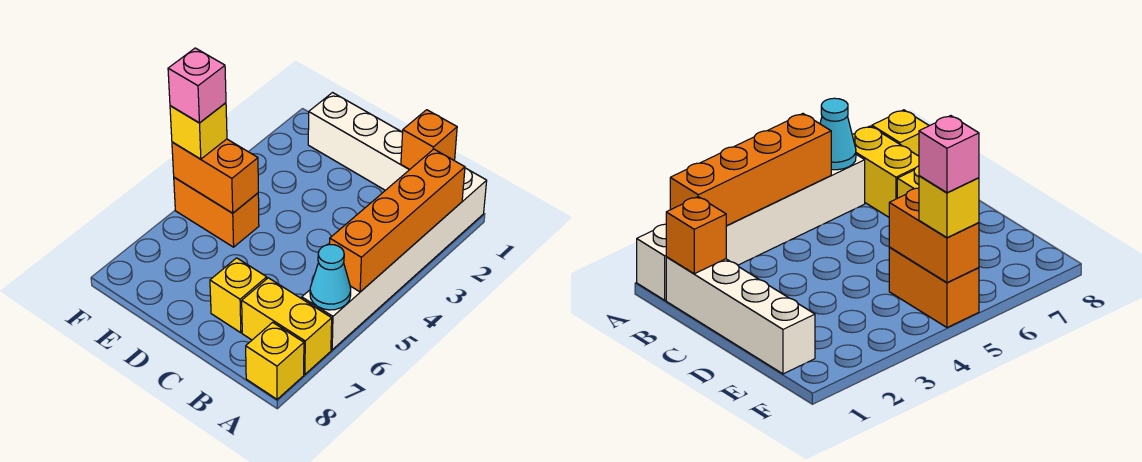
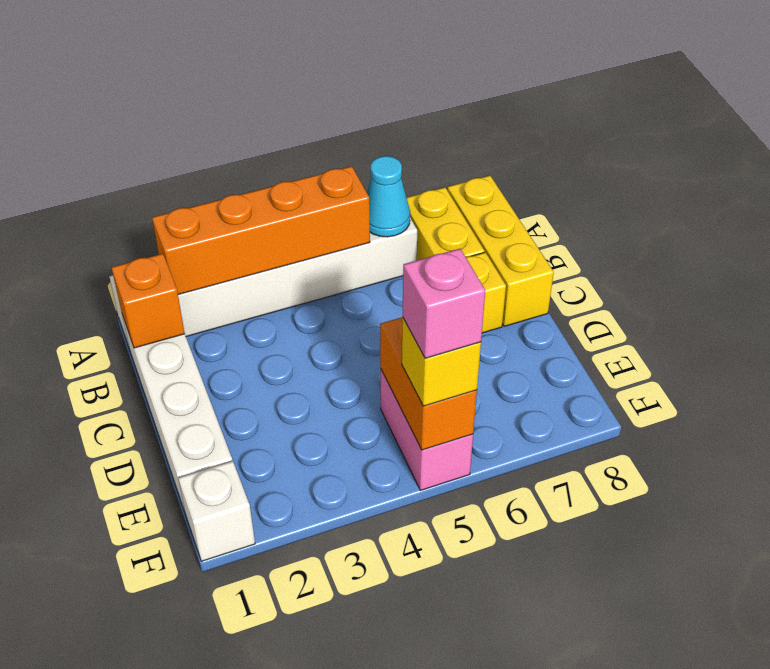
yellow 1x1 brick [246,322,304,399] -> yellow 1x3 brick [447,176,554,326]
orange 1x2 brick [174,177,259,247] -> pink 1x2 brick [381,370,473,490]
none -> white 1x1 brick [178,461,255,561]

